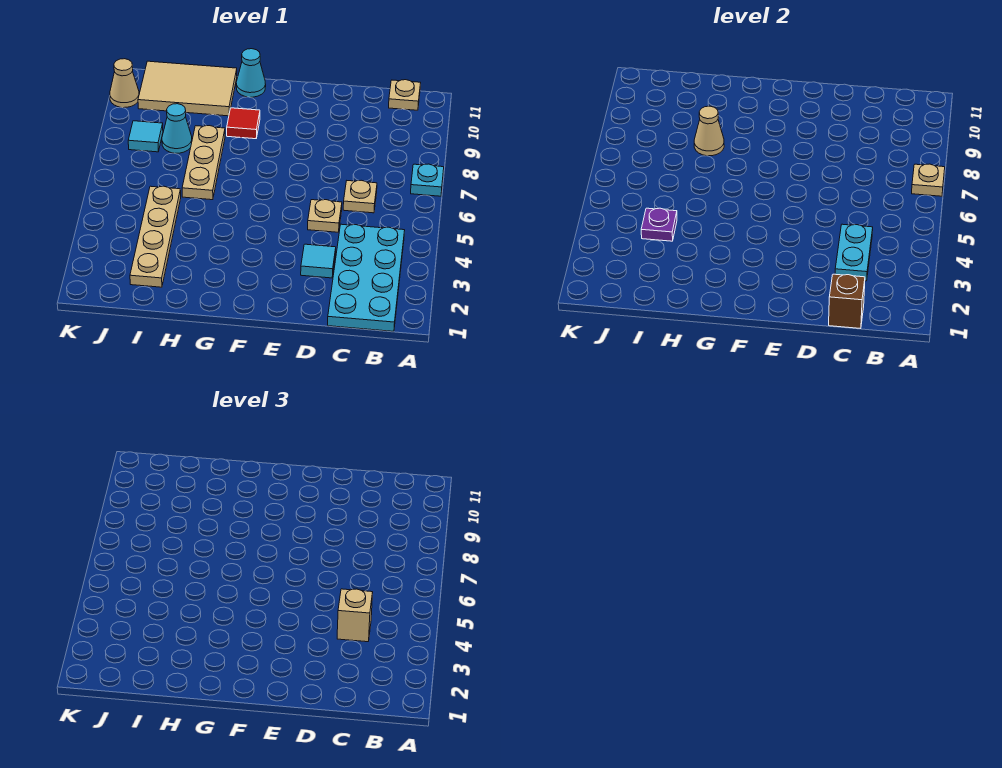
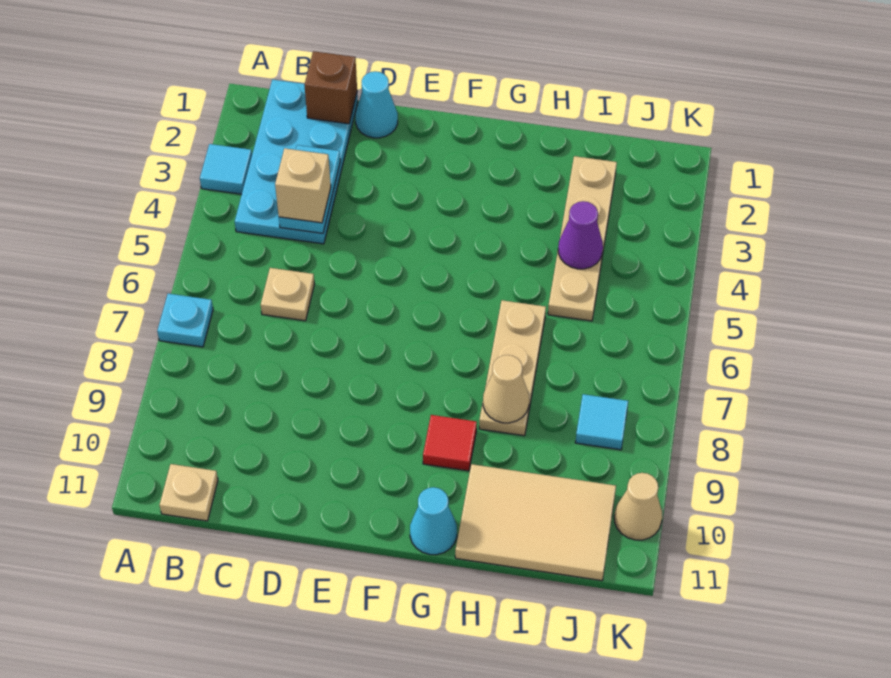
tan 1x1 plate [912,164,945,196] -> none
cyan 1x1 tile [301,244,336,278] -> cyan 1x1 tile moved to [200,144,252,194]
tan 1x1 plate [308,200,342,232] -> none
purple 1x1 plate [641,208,677,241] -> purple 1x1 cone [558,201,603,269]
cyan 1x1 cone [162,104,192,153] -> cyan 1x1 cone moved to [356,71,398,138]

